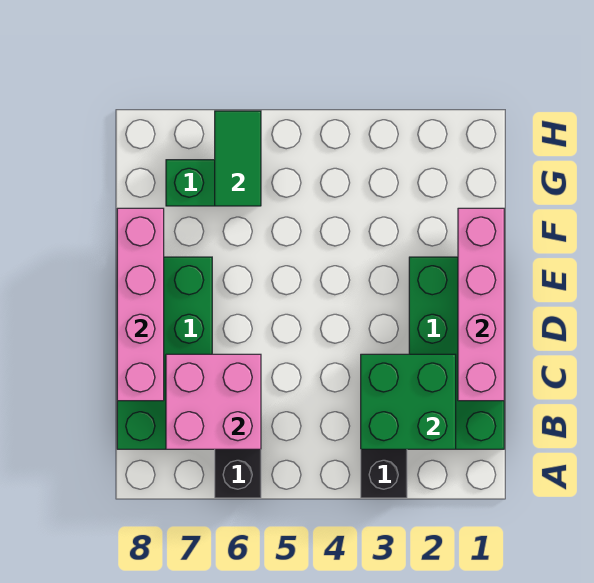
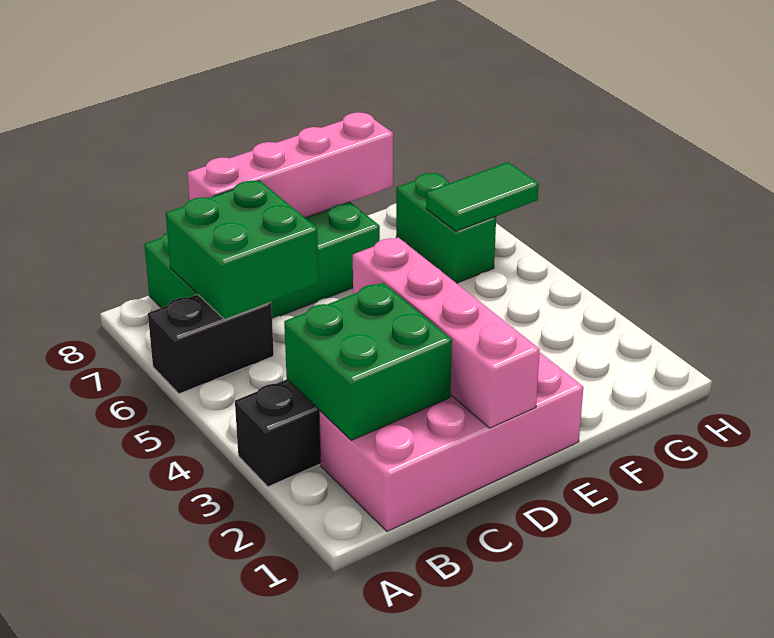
green 2x4 brick [409,257,504,449] -> pink 2x4 brick [319,353,583,532]
pink 2x2 brick [166,354,261,449] -> green 2x2 brick [166,180,319,319]
pink 1x4 brick [458,208,504,401] -> pink 1x4 brick turned to [353,238,540,428]

